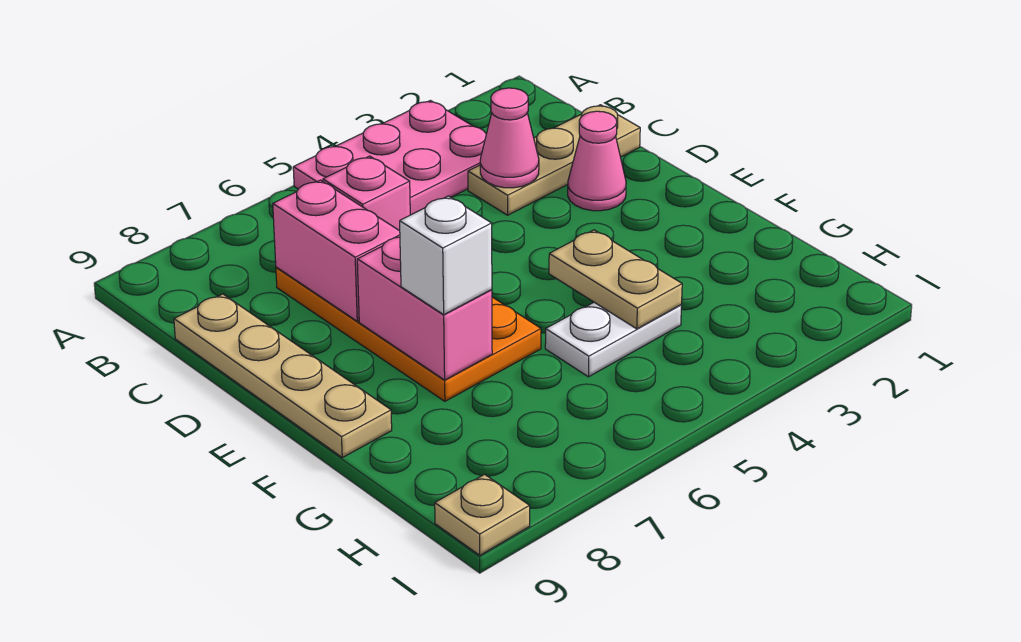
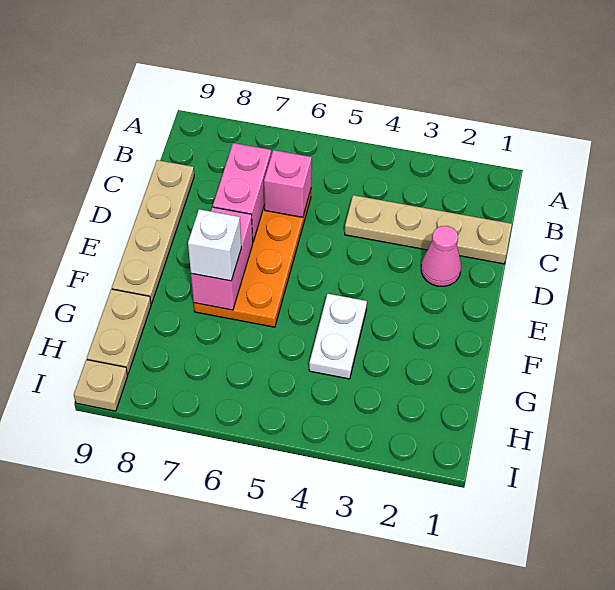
pink 2x3 plate [293,101,486,215] -> none
tan 1x3 plate [468,105,640,215] -> tan 1x4 plate [345,195,512,264]
pink 1x1 cone [480,88,539,188] -> none
tan 1x2 plate [549,230,682,329] -> tan 1x2 plate moved to [87,289,151,374]
white 1x2 plate [545,302,682,377] -> white 1x2 plate turned to [309,294,367,379]

